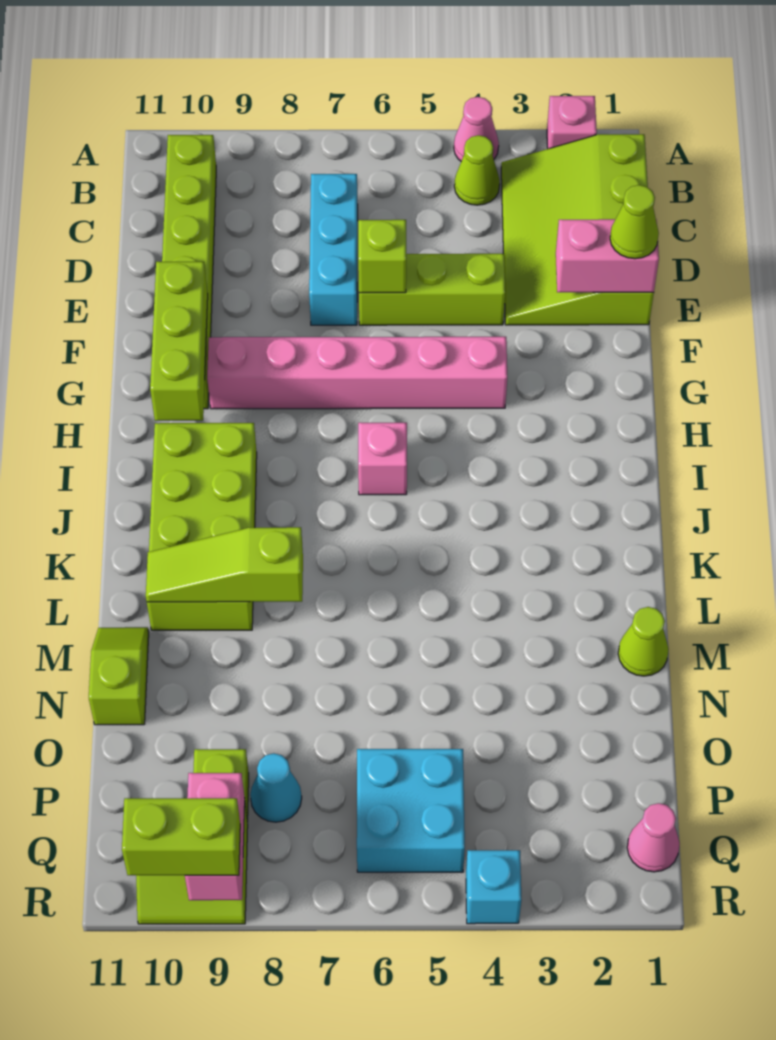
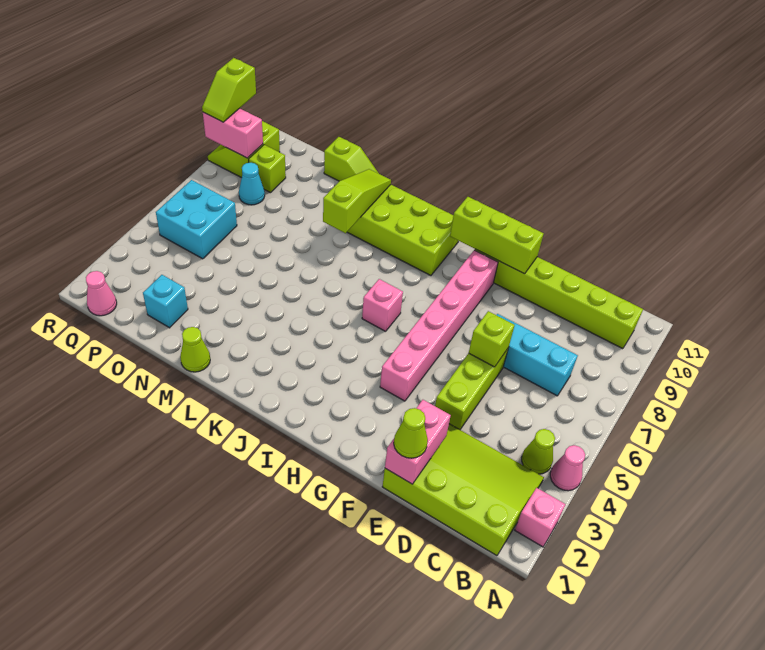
cyan 1x1 brick [466,850,521,924] -> cyan 1x1 brick moved to [143,275,188,328]
lime 1x2 brick [122,798,240,875] -> lime 1x2 slope [202,58,256,122]

